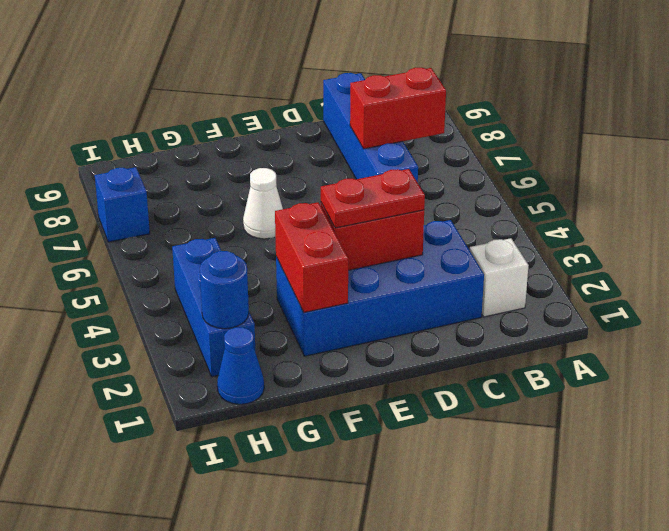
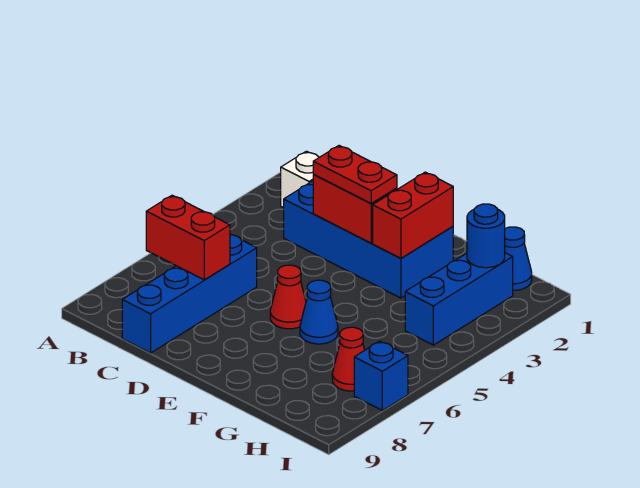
none -> red 1x1 cone [270,265,306,329]
white 1x1 cone [243,168,283,239] -> blue 1x1 cone [300,280,338,344]
none -> red 1x1 cone [332,327,365,391]

